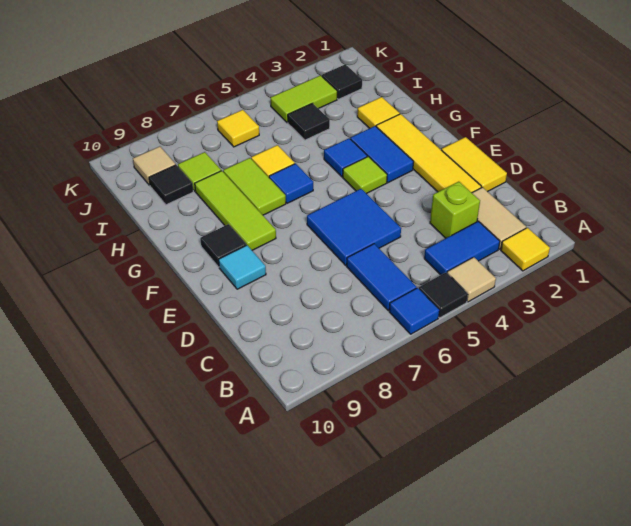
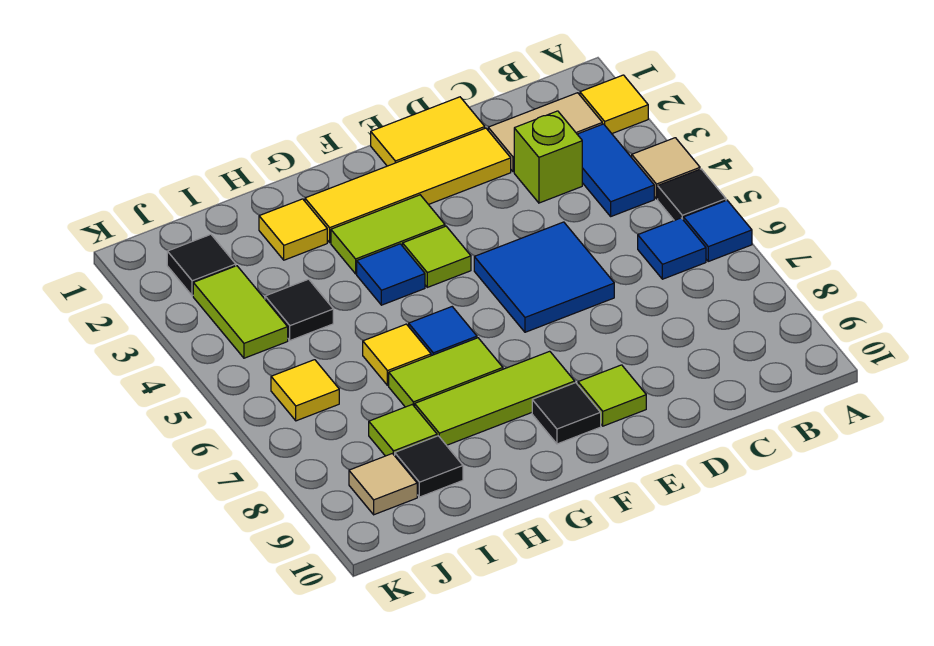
blue 1x2 tile [347,244,417,311] -> blue 1x1 tile [638,218,706,279]
cyan 1x1 tile [219,245,266,289] -> lime 1x1 tile [578,365,646,426]
blue 1x2 tile [350,126,414,183] -> lime 1x2 tile [331,195,445,274]

